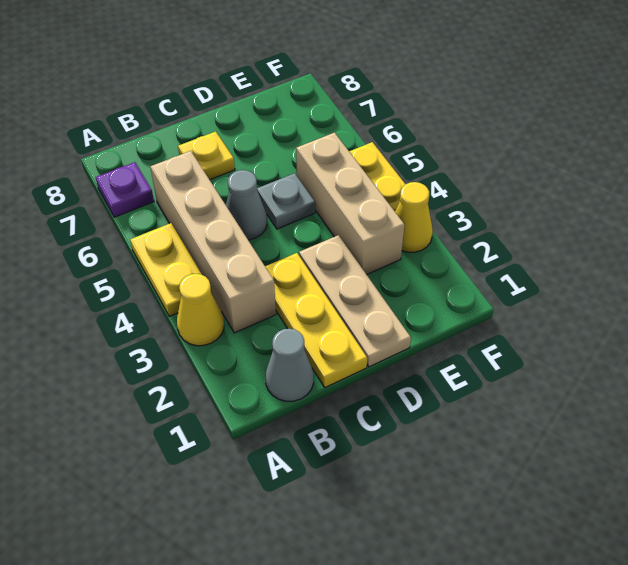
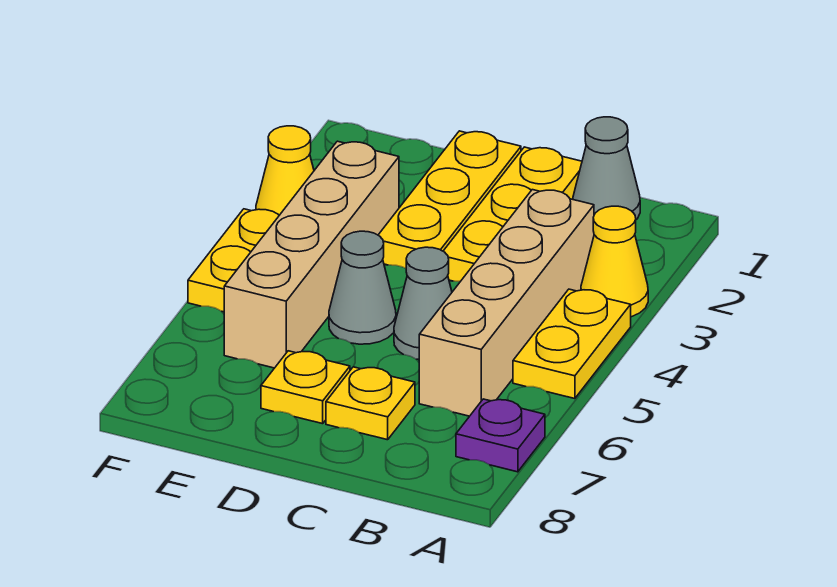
tan 1x3 plate [299,235,411,367] -> yellow 1x3 plate [378,131,521,268]
grey 1x1 plate [257,173,315,229] -> grey 1x1 cone [329,231,396,344]
none -> yellow 1x1 plate [261,351,350,424]
tan 1x3 brick [296,133,405,274] -> tan 1x4 brick [224,141,399,368]

